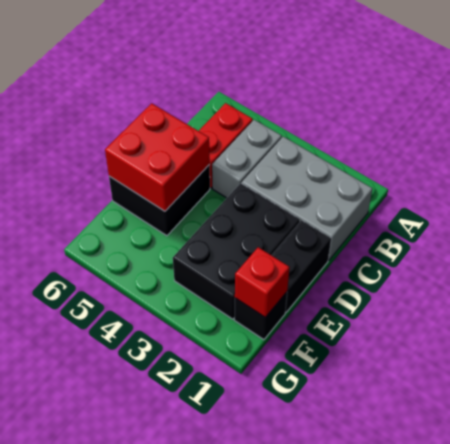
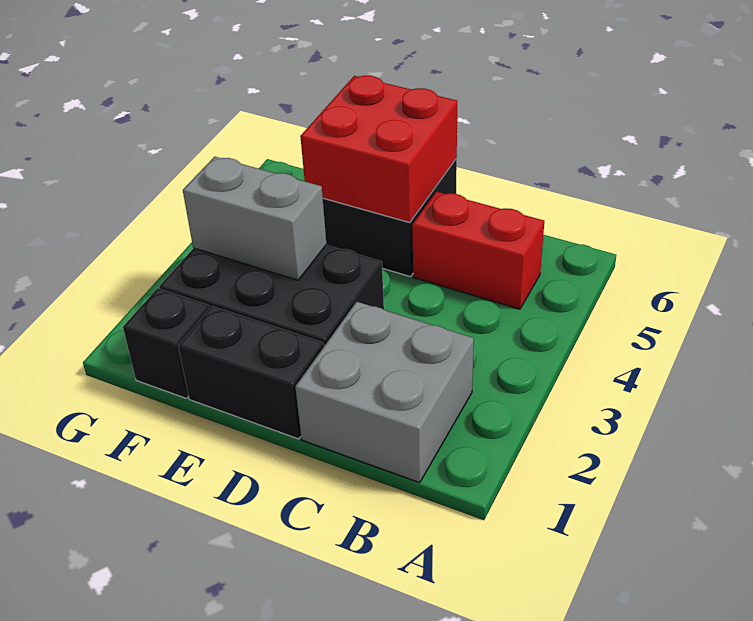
grey 2x3 brick [241,137,372,261] -> grey 2x2 brick [295,302,474,483]
grey 1x2 brick [212,120,282,198] -> grey 1x2 brick moved to [183,157,326,280]
red 1x1 brick [235,247,290,317] -> none

